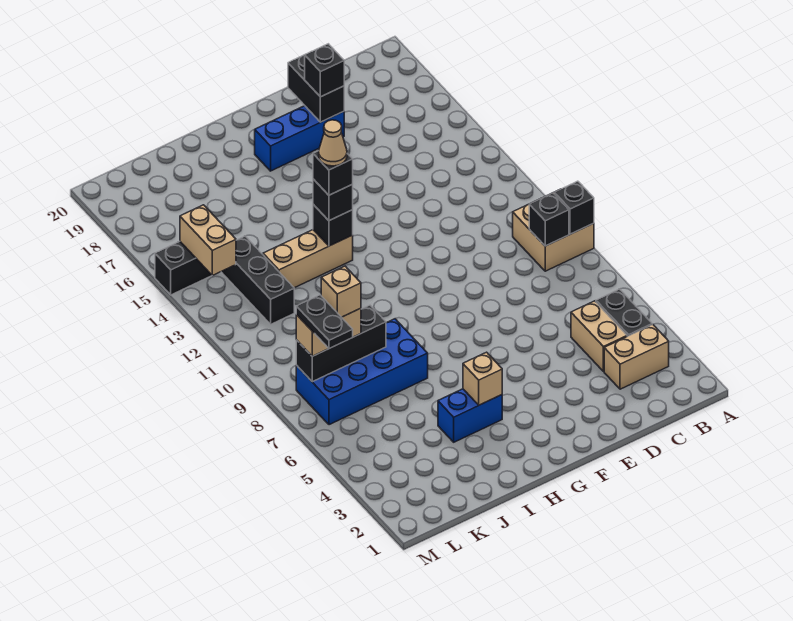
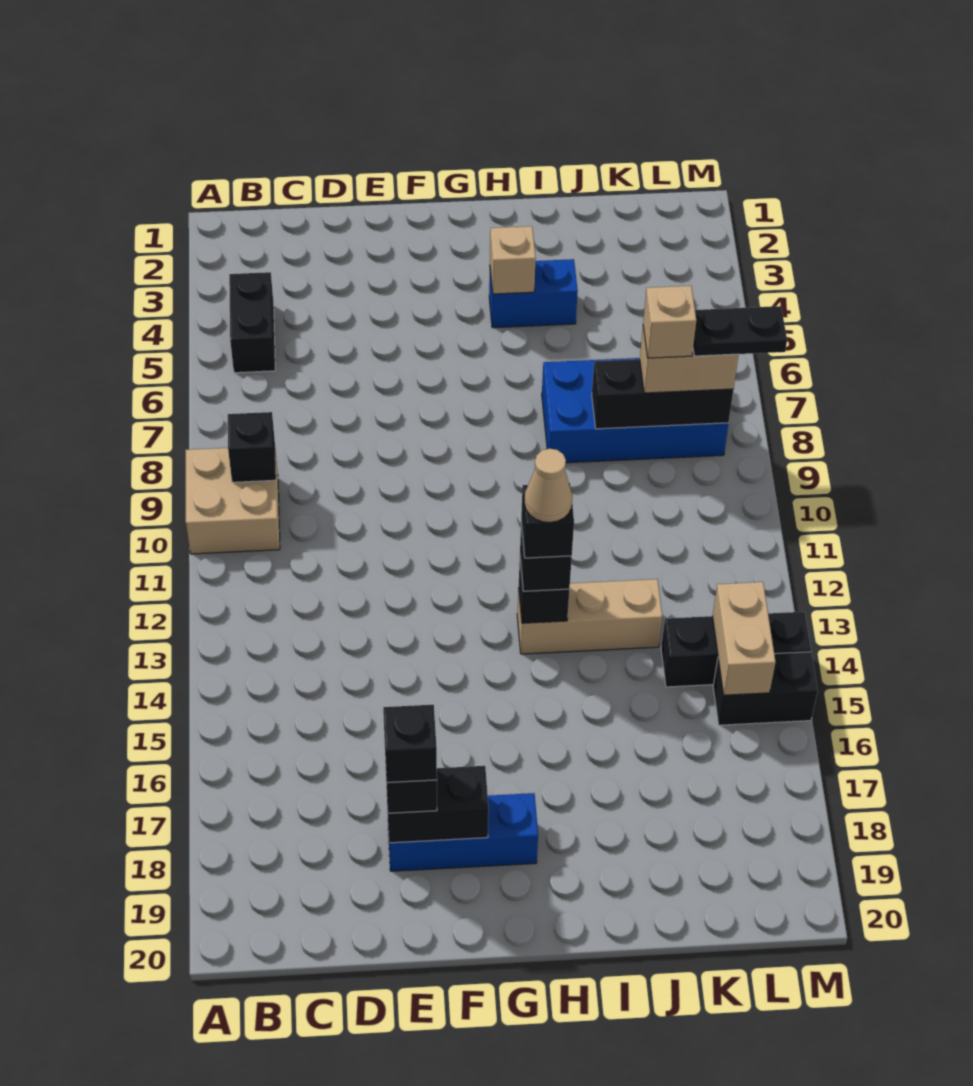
black 1x1 brick [554,181,594,234] -> black 1x1 brick moved to [383,705,437,783]
tan 1x2 brick [604,324,669,389] -> none
tan 1x2 brick [571,301,627,372] -> none
black 1x2 brick [288,55,344,122] -> black 1x2 brick turned to [386,766,489,843]
black 1x3 brick [221,236,294,324] -> black 1x3 brick turned to [661,612,811,687]
black 1x2 plate [296,295,353,348] -> black 1x2 plate turned to [693,306,787,356]

